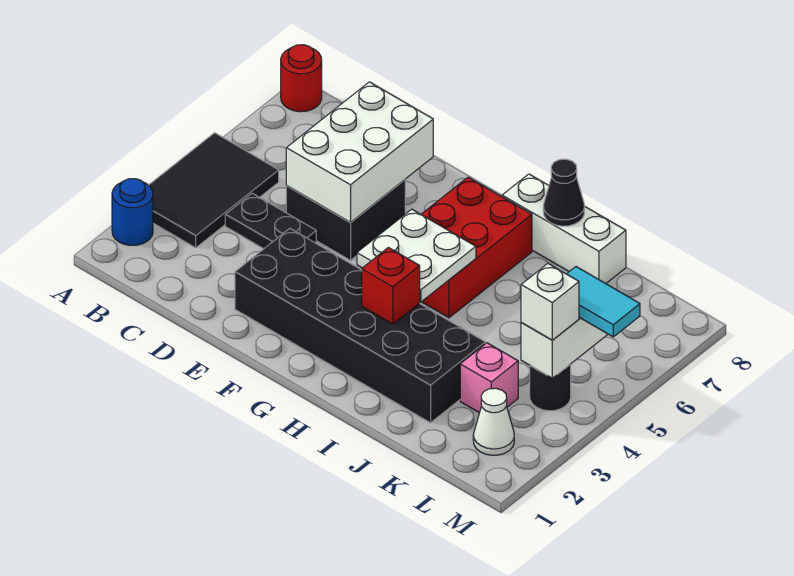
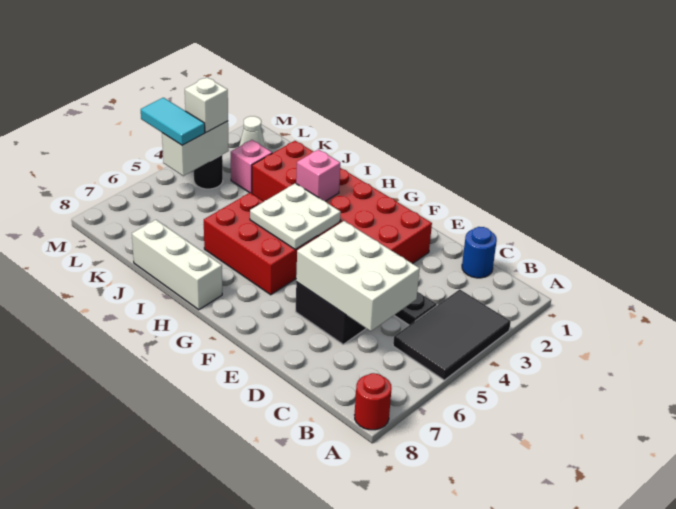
blue 1x1 round brick [112,179,153,245] -> blue 1x1 round brick moved to [462,227,497,278]
white 2x3 brick [286,82,433,223] -> white 2x3 brick turned to [296,221,420,331]
black 2x6 brick [235,228,485,423] -> red 2x6 brick [252,141,432,264]
red 2x3 brick [421,177,532,318] -> red 2x3 brick turned to [204,193,317,295]
red 1x1 brick [362,248,420,324] -> pink 1x1 brick [296,149,340,201]
black 1x1 cone [543,159,584,226] -> none

